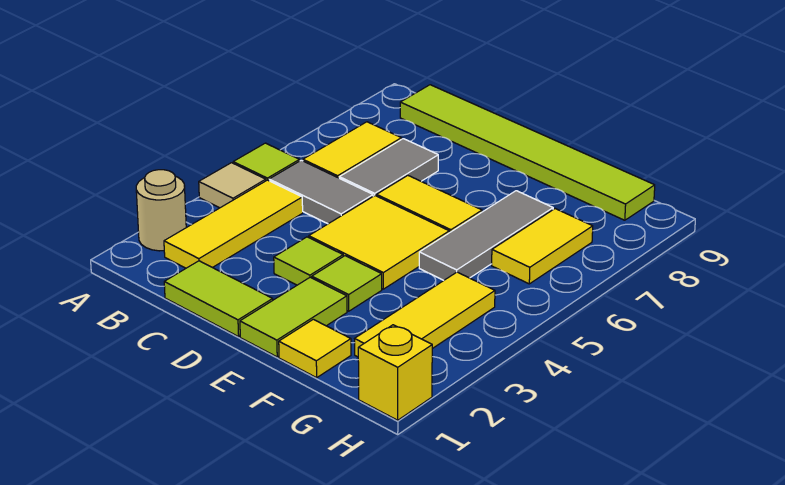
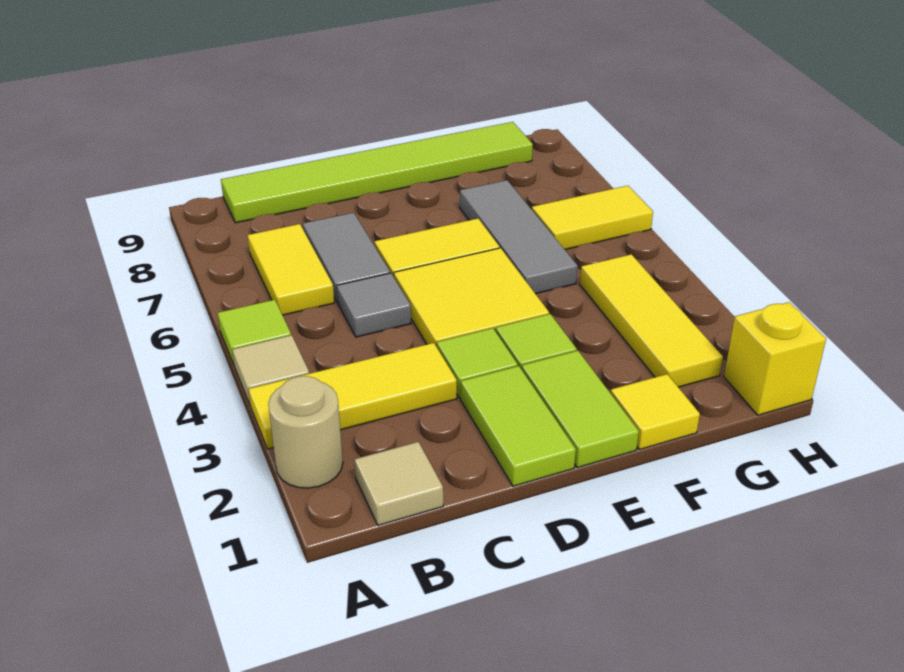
none -> tan 1x1 tile [355,442,443,525]
yellow 1x3 tile [164,180,303,268] -> yellow 1x3 tile turned to [249,343,457,449]
grey 1x2 tile [269,160,373,224] -> grey 1x1 tile [337,273,411,337]
lime 1x2 tile [164,261,273,337] -> lime 1x2 tile turned to [461,366,576,486]
yellow 1x2 tile [492,209,593,284] -> yellow 1x2 tile turned to [532,186,653,249]

